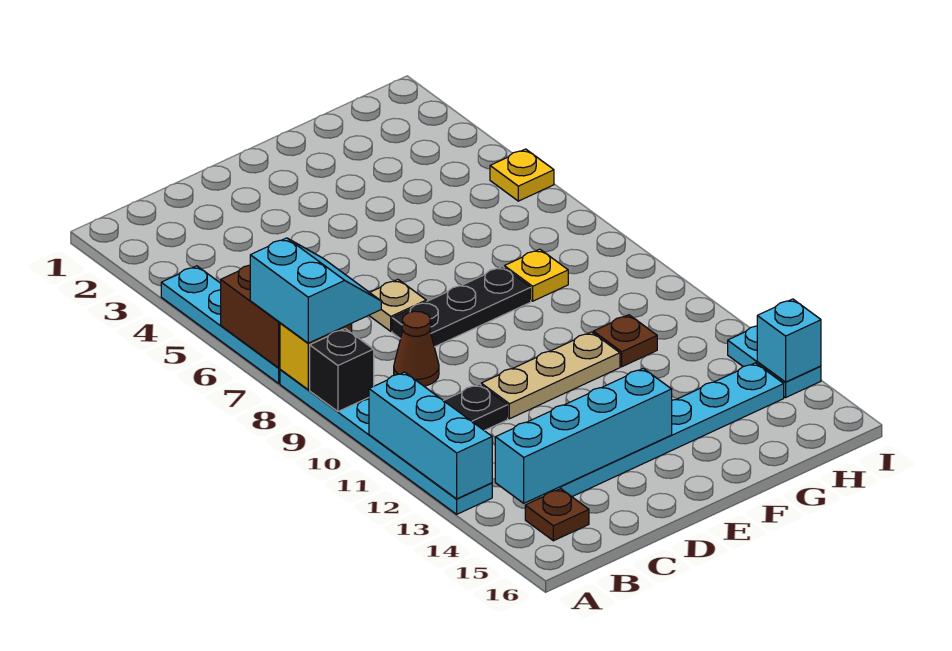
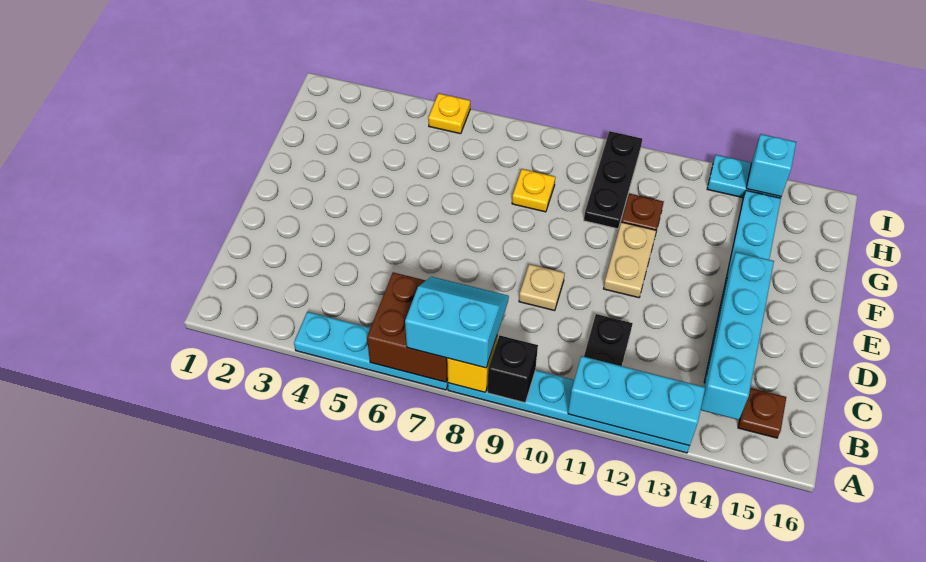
brown 1x1 cone [394,311,439,386] -> none
tan 1x1 plate [369,280,426,331] -> tan 1x1 plate moved to [519,264,565,311]
black 1x3 plate [392,267,531,347] -> black 1x3 plate moved to [584,131,642,229]
tan 1x3 plate [481,332,620,419] -> tan 1x2 plate [604,222,656,298]

